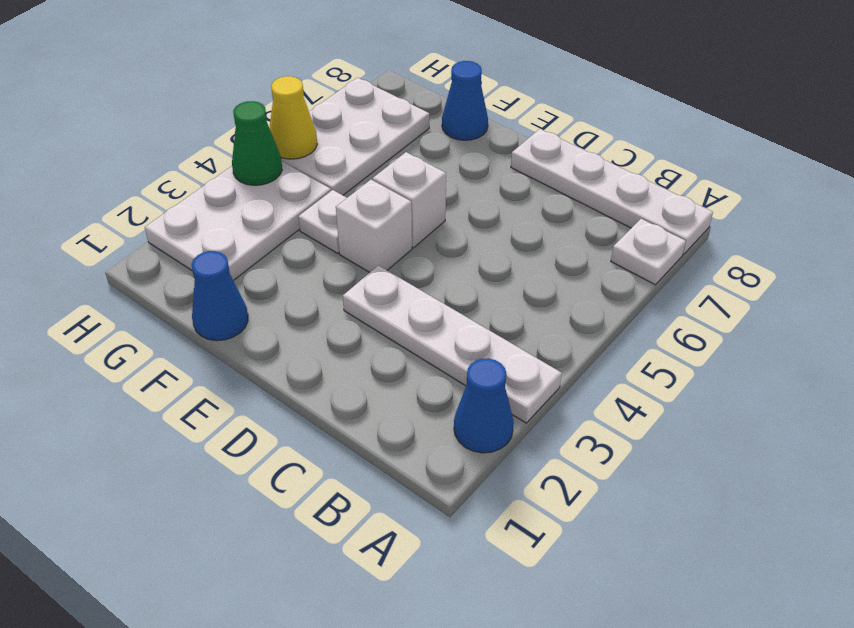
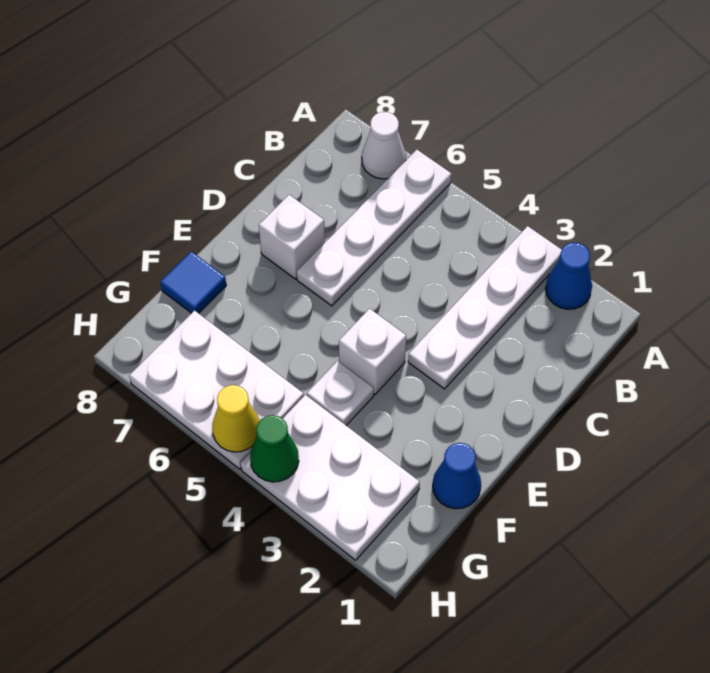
white 1x1 plate [611,219,686,285] -> white 1x1 cone [362,112,406,179]
white 1x4 plate [511,129,713,254] -> white 1x4 plate moved to [297,150,451,306]
white 1x1 brick [373,152,446,248] -> white 1x1 brick moved to [259,195,325,279]
blue 1x1 cone [442,61,488,140] -> blue 1x1 tile [160,251,226,313]

